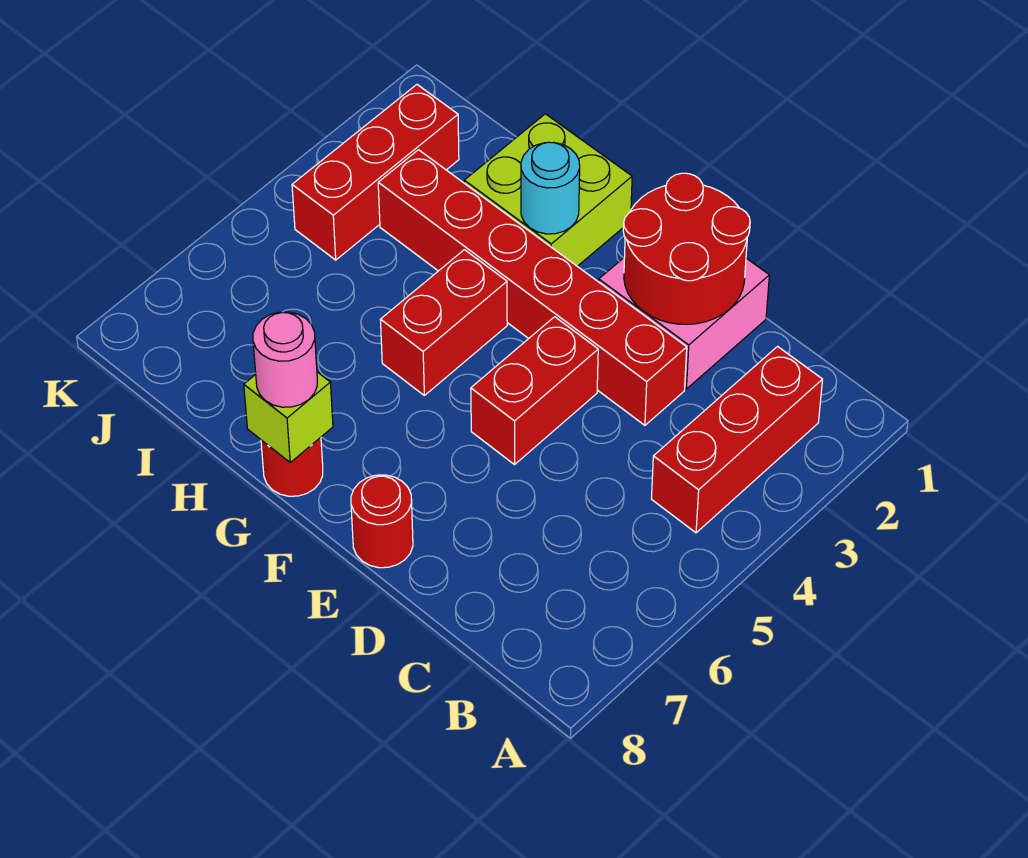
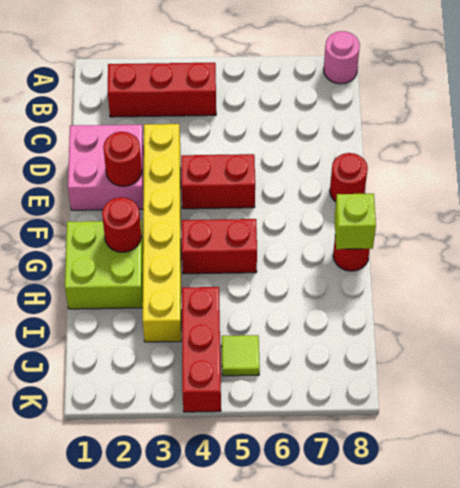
red 2x2 round brick [623,173,750,324] -> red 1x1 round brick [103,132,142,186]
red 1x6 brick [378,150,687,425] -> yellow 1x6 brick [143,124,181,342]
cyan 1x1 round brick [521,142,580,234] -> red 1x1 round brick [102,197,141,252]
pink 1x1 round brick [253,312,317,407] -> pink 1x1 round brick moved to [324,31,360,84]
red 1x3 brick [292,85,459,260] -> red 1x3 brick turned to [182,287,221,412]
none -> lime 1x1 tile [222,335,260,376]

